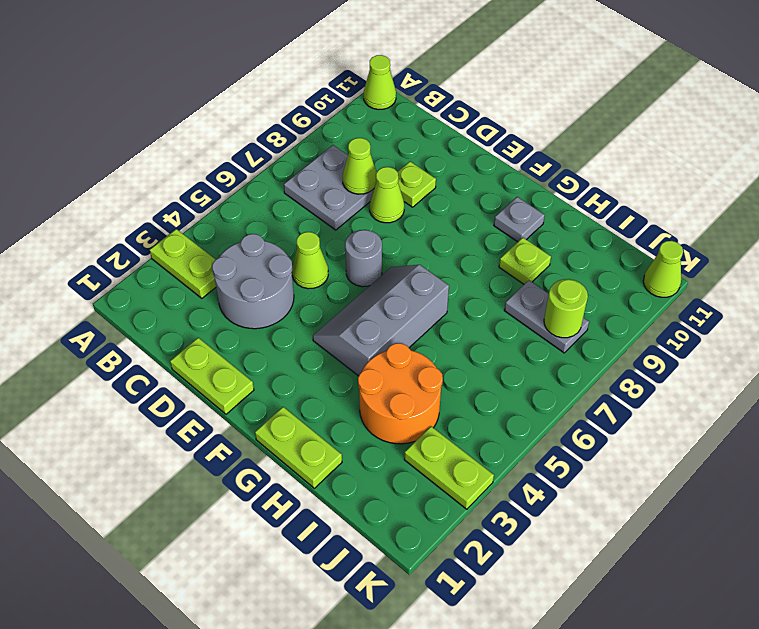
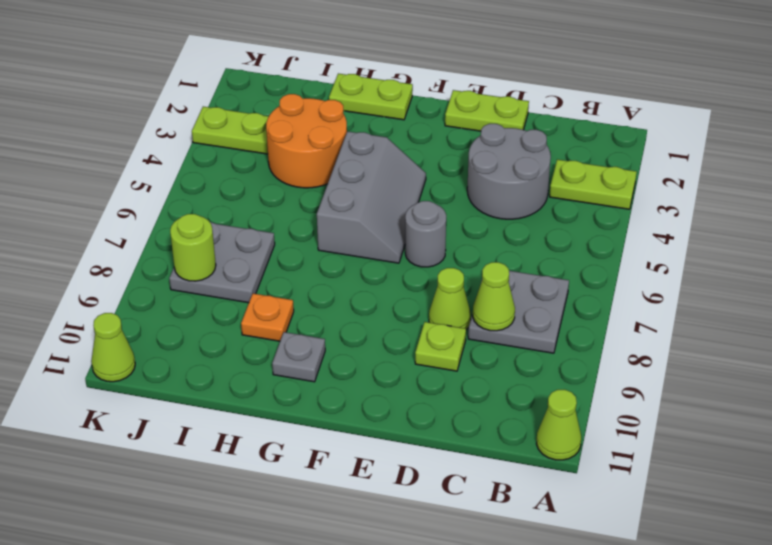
lime 1x1 cone [292,232,328,289] -> none
lime 1x1 plate [499,238,551,284] -> orange 1x1 plate [241,293,294,341]
grey 1x2 plate [504,280,589,353] -> grey 2x2 plate [169,222,275,303]

